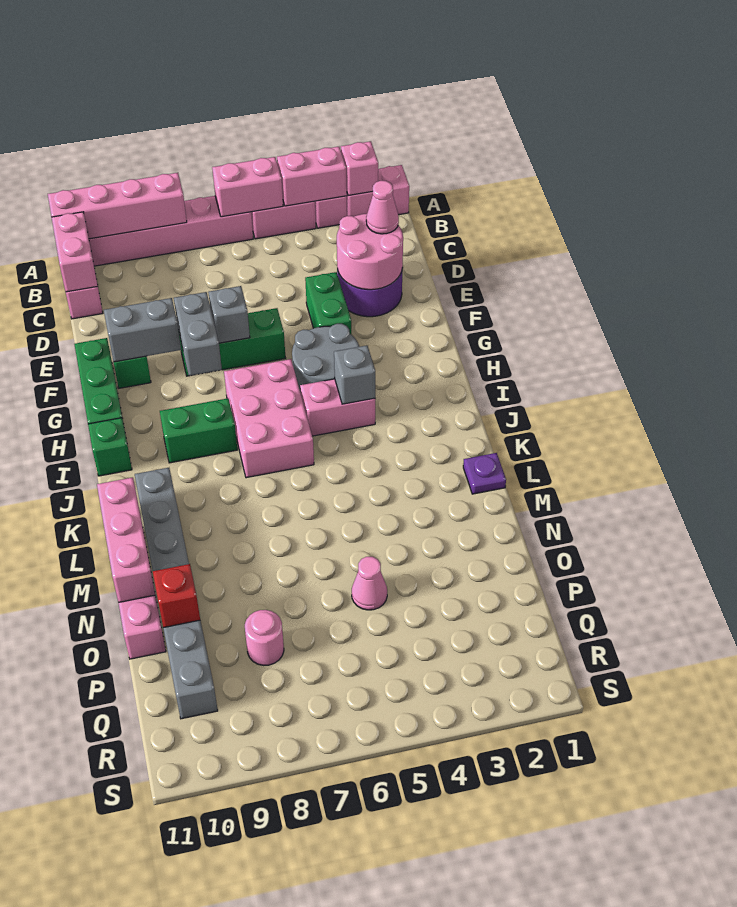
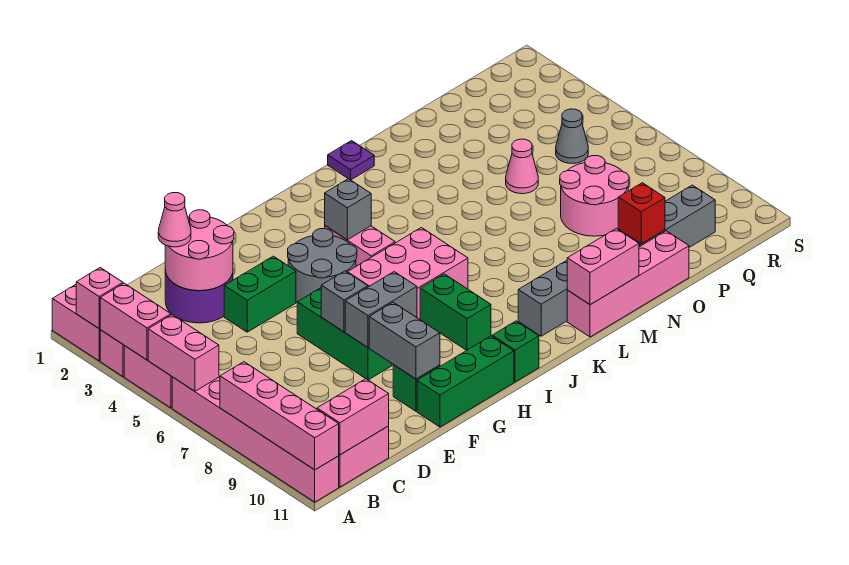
pink 1x3 brick [97,477,155,602] -> pink 1x2 brick [567,229,639,305]
pink 1x1 round brick [245,610,284,665] -> pink 2x2 round brick [560,156,629,236]
none -> grey 1x1 cone [556,109,588,163]

